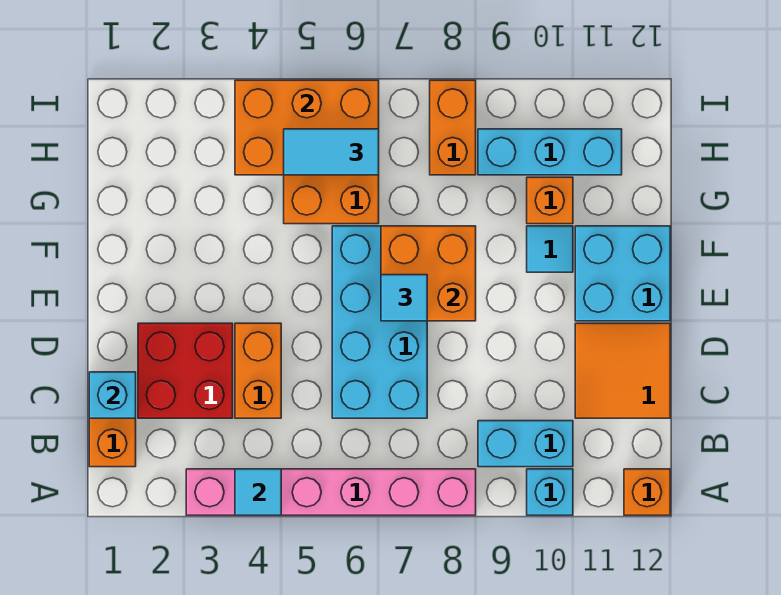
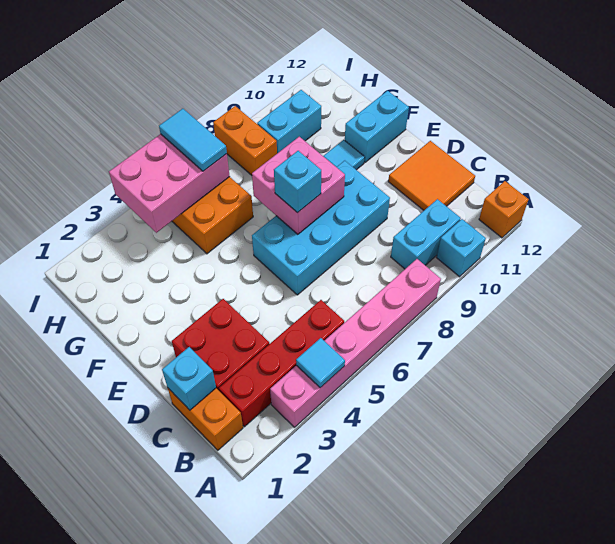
none -> red 1x4 brick [219,300,344,427]
orange 1x2 brick [235,323,281,418] -> none
cyan 2x4 brick [332,226,427,418] -> cyan 2x4 brick turned to [252,161,390,295]
orange 2x2 brick [381,226,476,321] -> pink 2x2 brick [252,137,345,234]
cyan 1x1 tile [381,275,427,321] -> cyan 1x1 brick [274,151,321,213]
cyan 2x2 brick [575,226,670,321] -> cyan 1x2 brick [345,91,409,162]
orange 1x1 brick [527,177,573,224] -> none
orange 2x3 brick [235,80,379,175] -> pink 2x3 brick [109,134,230,233]
cyan 1x2 tile [284,129,379,175] -> cyan 1x2 tile turned to [159,109,227,171]
cyan 1x3 brick [478,129,622,175] -> cyan 1x2 brick [257,90,321,153]

